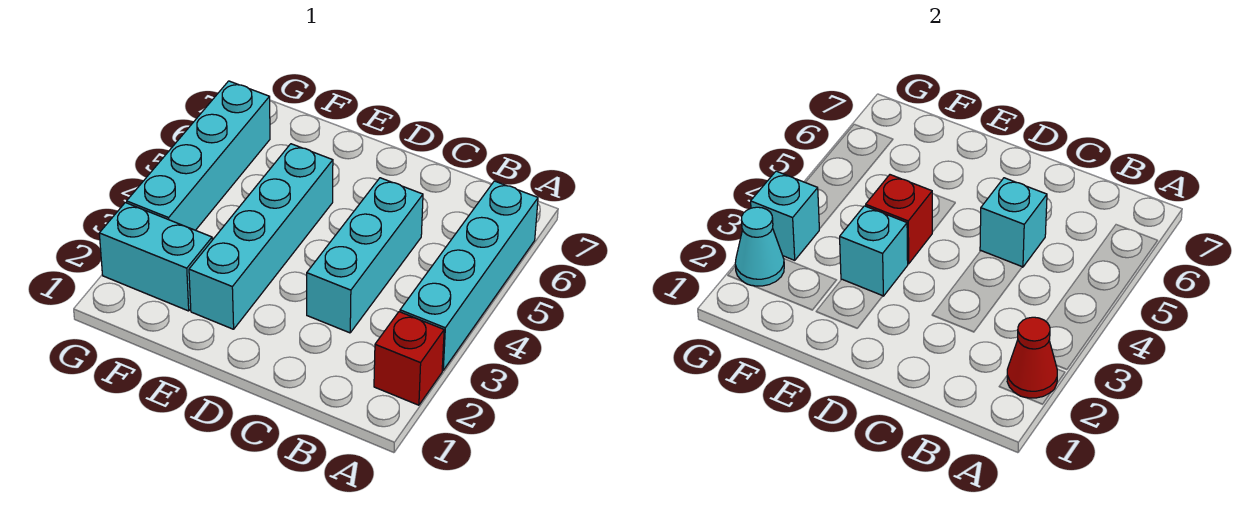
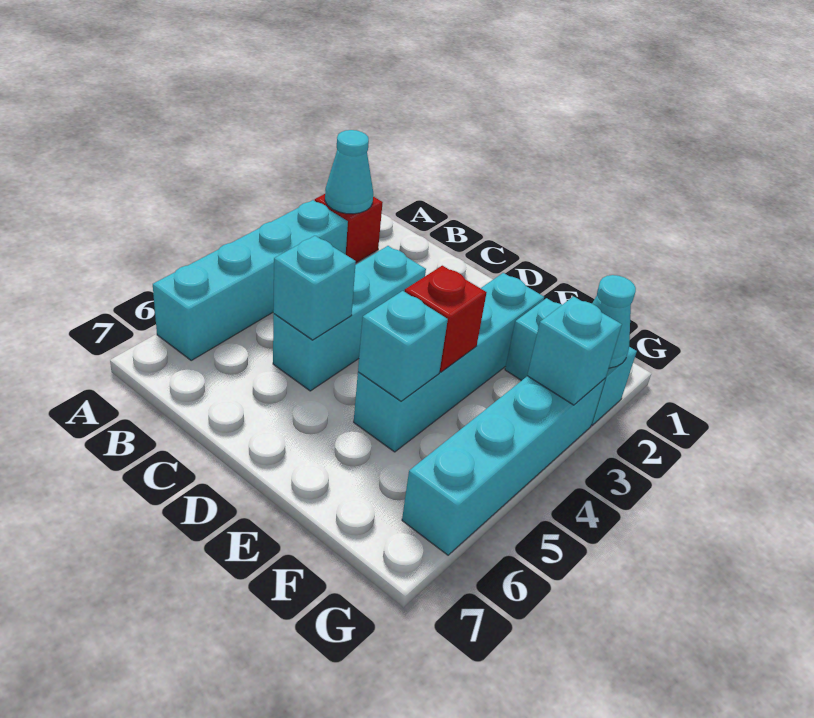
red 1x1 cone [1007,317,1057,398] -> cyan 1x1 cone [325,130,373,214]
cyan 1x1 brick [840,206,908,296] -> cyan 1x1 brick moved to [358,291,448,401]

